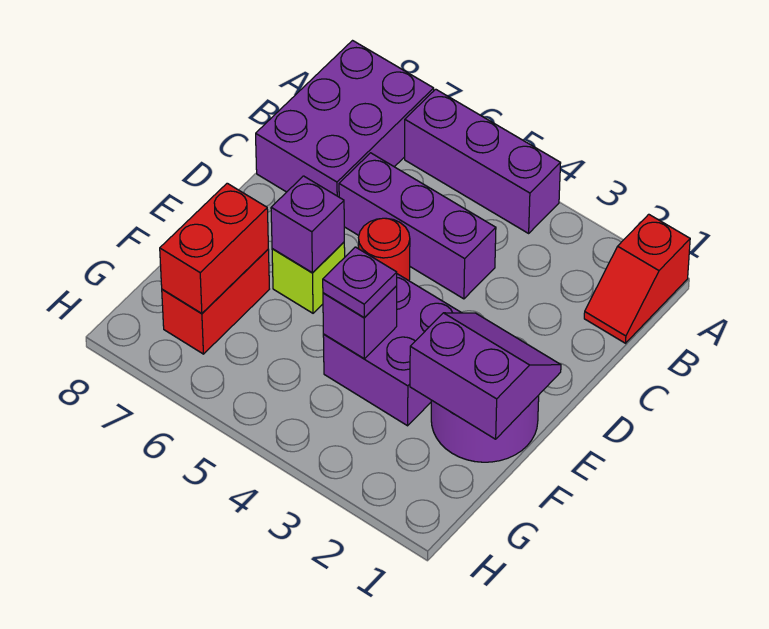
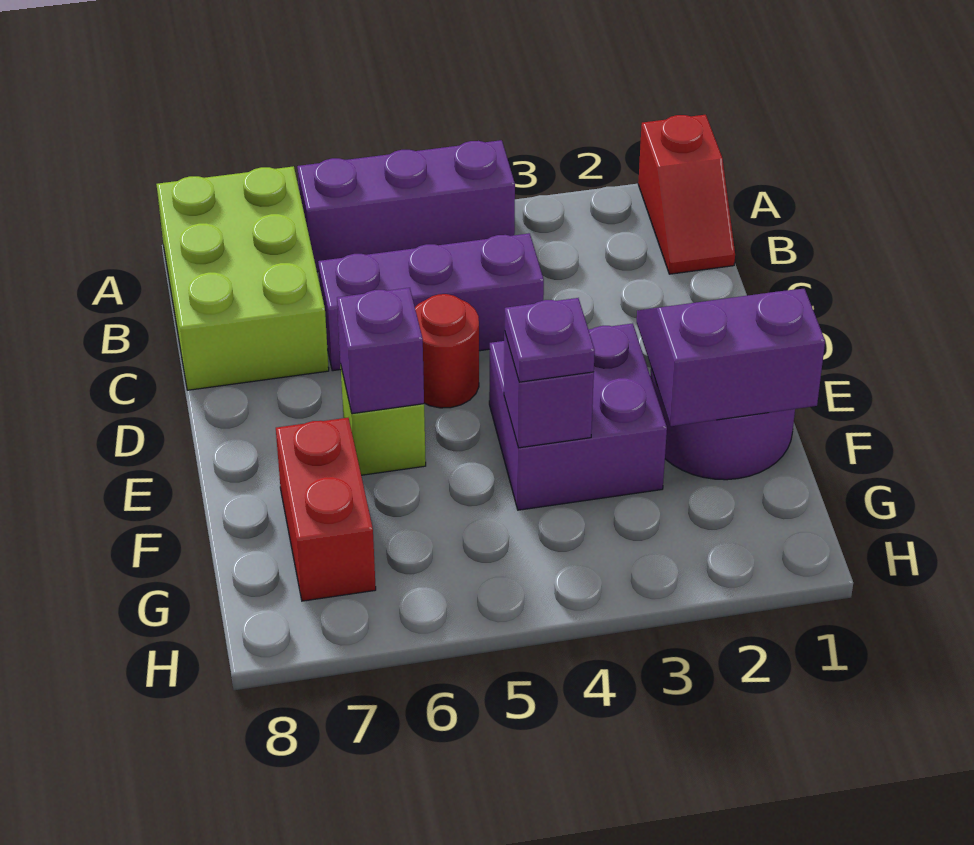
purple 2x3 brick [256,41,434,197] -> lime 2x3 brick [156,166,329,390]
red 1x2 brick [160,183,268,313] -> none

